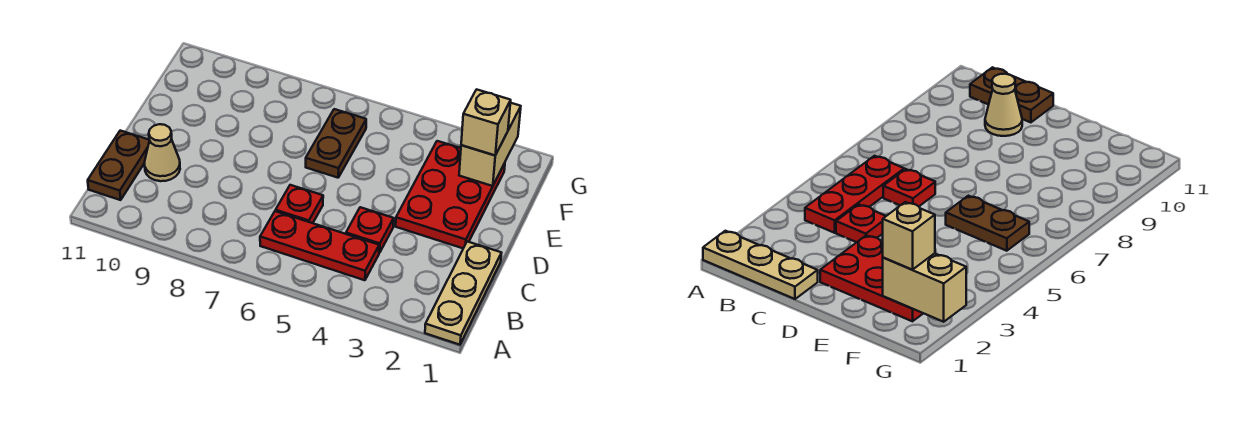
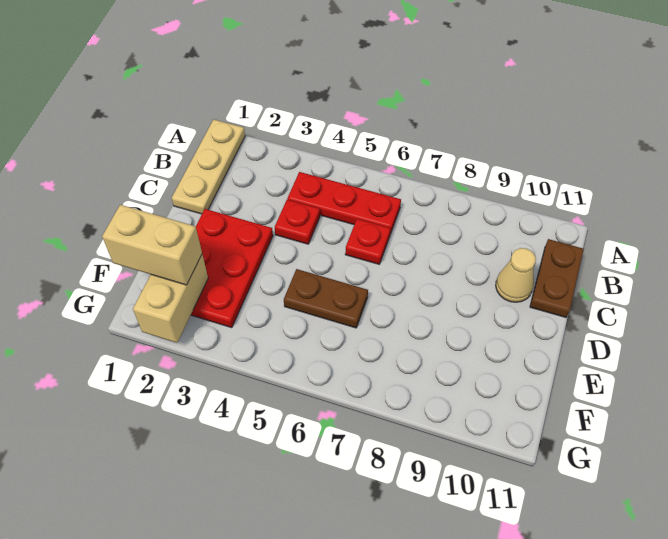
brown 1x2 plate [306,109,366,178] -> brown 1x2 plate turned to [284,269,368,328]
tan 1x1 brick [461,89,511,155] -> tan 1x2 brick [102,205,202,285]

